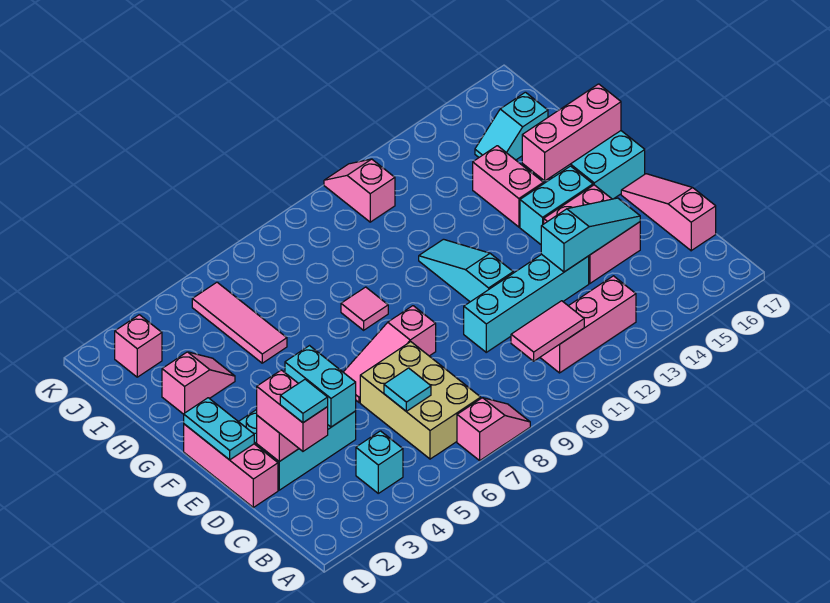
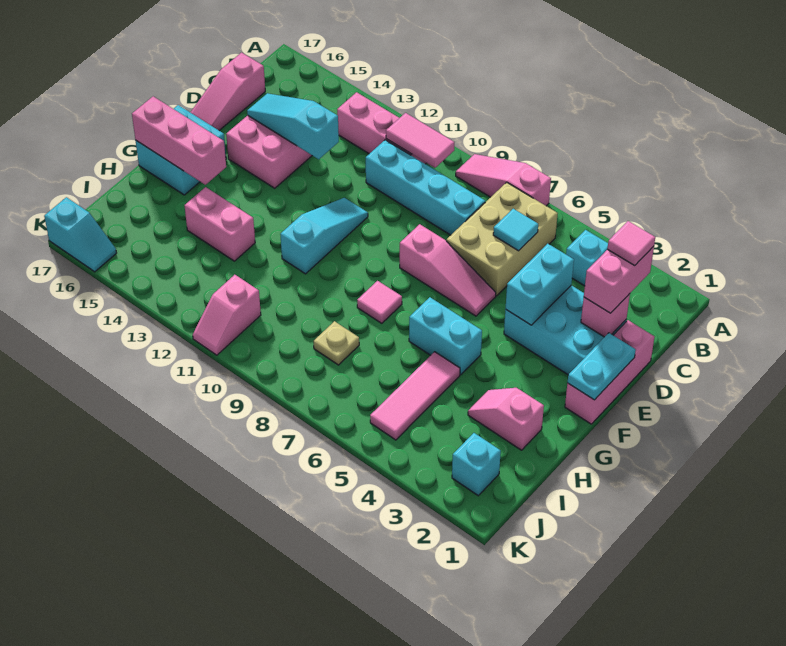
pink 1x2 slope [457,398,530,460] -> pink 1x3 slope [456,154,551,206]
cyan 1x1 tile [280,379,328,423] -> pink 1x1 tile [608,221,655,266]
cyan 1x4 brick [464,254,589,352] -> cyan 1x4 brick moved to [366,140,485,235]
cyan 1x3 slope [419,239,513,302] -> cyan 1x3 slope turned to [280,198,368,274]
cyan 1x2 brick [520,166,593,244] -> cyan 1x2 brick moved to [409,297,482,375]
pink 1x2 brick [473,146,544,227] -> pink 1x2 brick turned to [184,187,255,261]
none -> tan 1x1 plate [314,321,359,365]
cyan 1x2 slope [475,92,548,160] -> cyan 1x2 slope moved to [44,197,116,272]
pink 1x1 brick [115,315,162,377] -> cyan 1x1 brick [452,433,501,496]

